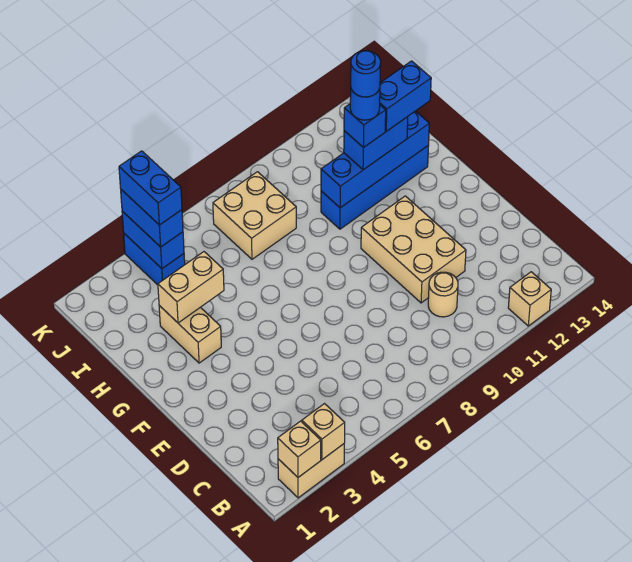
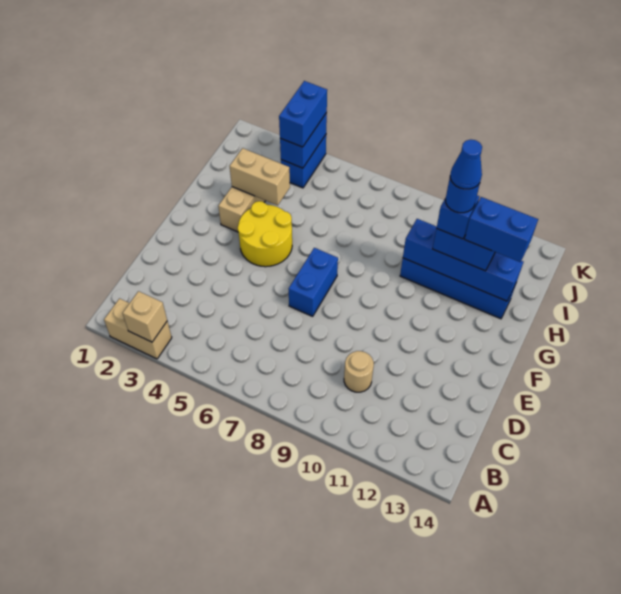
tan 1x1 brick [278,421,321,477] -> none
tan 1x1 brick [508,272,551,326] -> none
tan 2x3 brick [361,196,466,303] -> none
none -> yellow 2x2 round brick [238,201,292,267]
blue 1x1 round brick [351,51,381,97] -> blue 1x1 cone [450,140,482,189]
tan 2x2 brick [213,172,296,259] -> none
blue 1x2 brick [119,151,182,225] -> blue 1x2 brick moved to [289,248,338,316]

